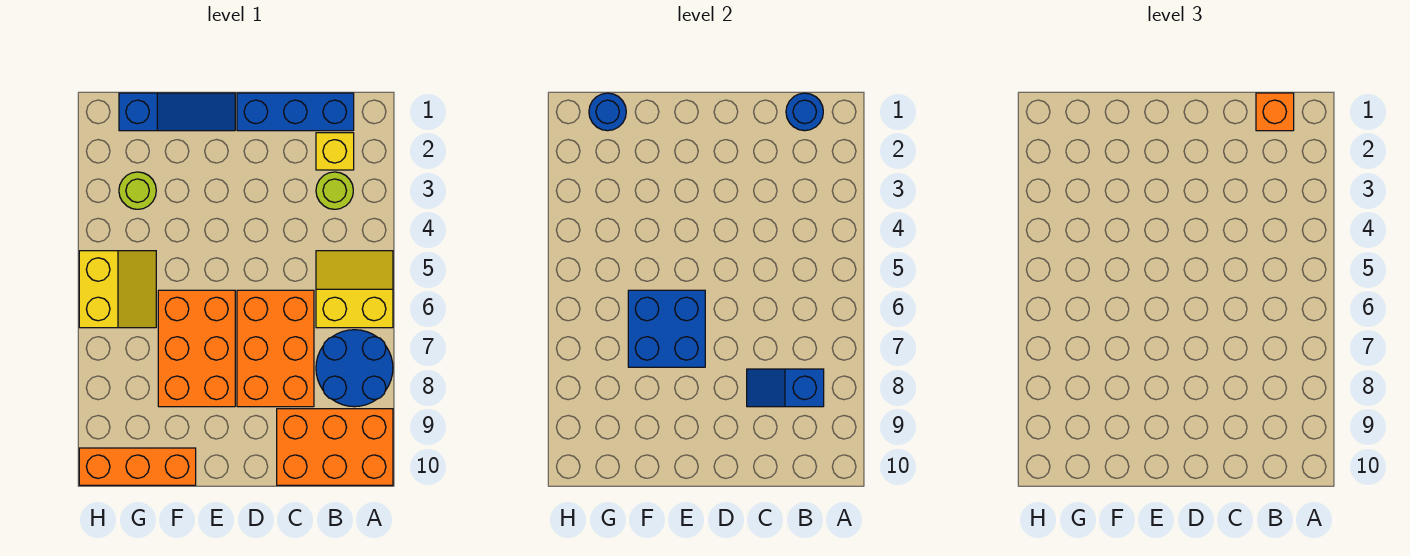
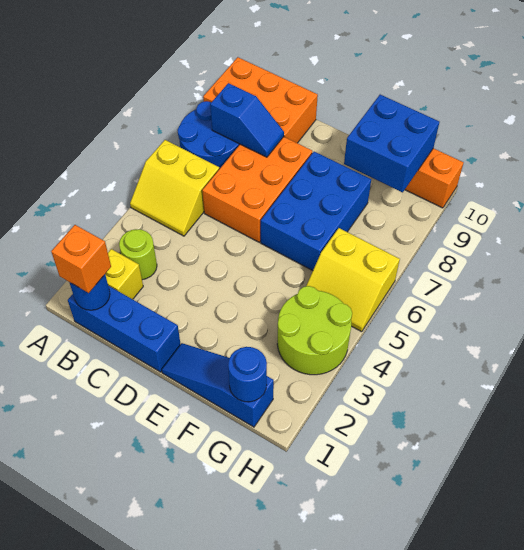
orange 2x3 brick [158,290,235,407] -> blue 2x3 brick [261,152,371,271]
blue 2x2 brick [628,290,705,367] -> blue 2x2 brick moved to [344,95,439,192]
lime 1x1 round brick [119,172,156,209] -> lime 2x2 round brick [277,286,352,375]
yellow 2x2 slope [79,251,156,328] -> yellow 2x2 slope turned to [306,228,400,332]

